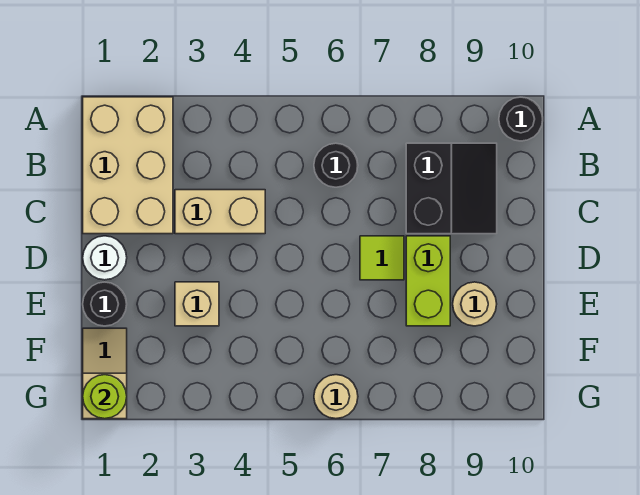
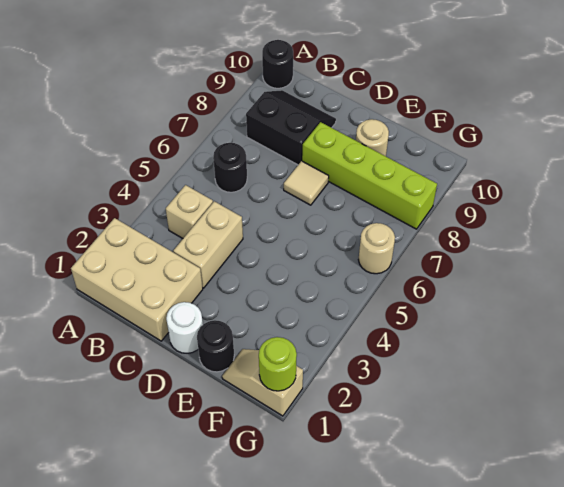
lime 1x1 tile [360,236,404,280] -> tan 1x1 tile [284,161,329,205]
lime 1x2 brick [406,236,450,326] -> lime 1x4 brick [302,122,437,229]
tan 1x1 brick [175,282,219,326] -> tan 1x1 brick moved to [166,185,213,238]

